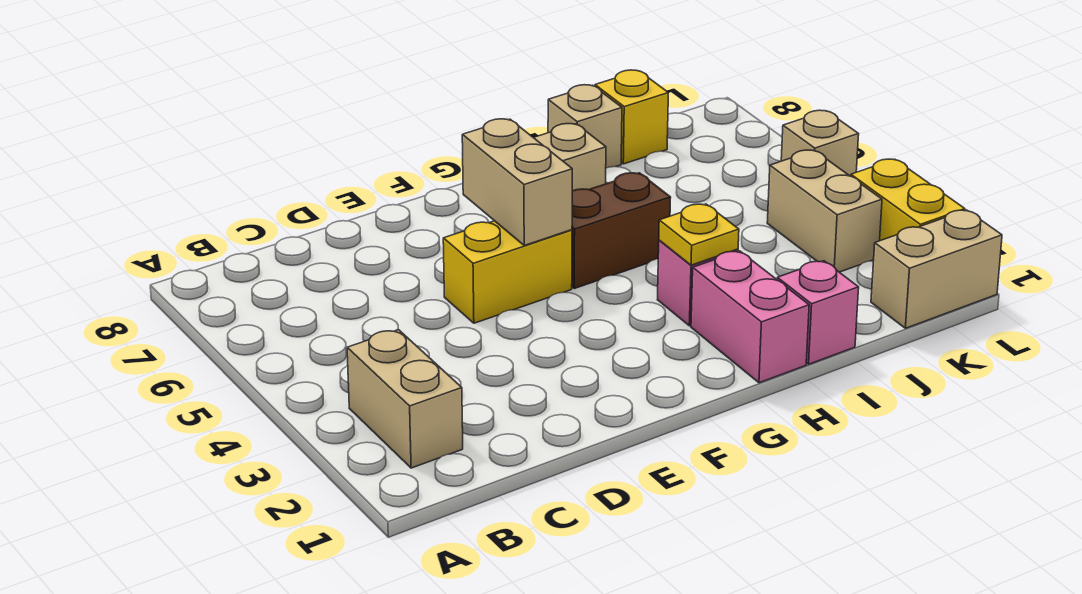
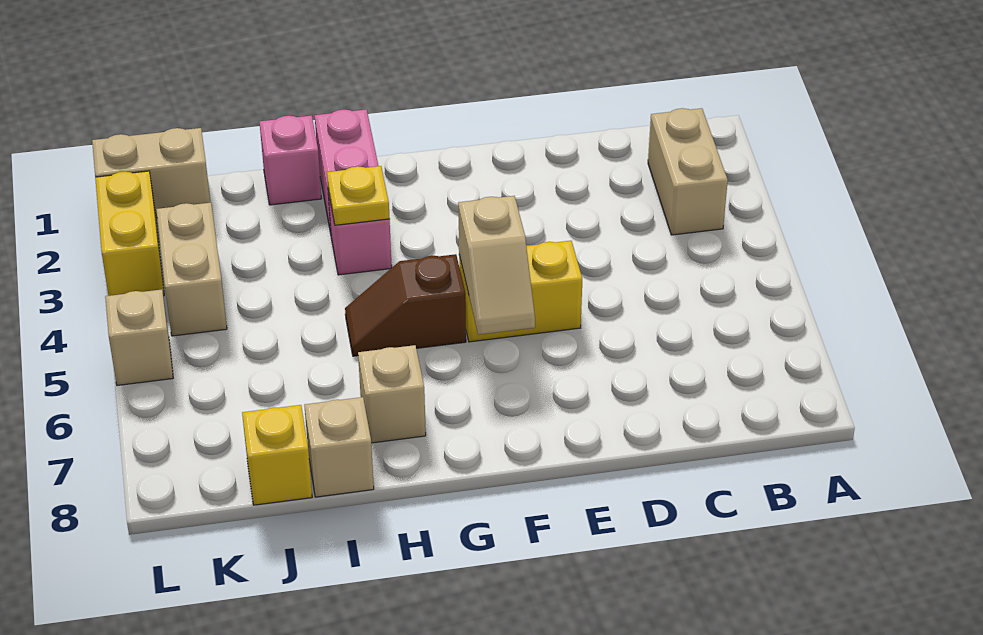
tan 1x2 brick [462,119,572,245] -> tan 1x2 slope [458,196,535,335]
brown 1x2 brick [572,173,671,289] -> brown 1x2 slope [345,254,466,356]

